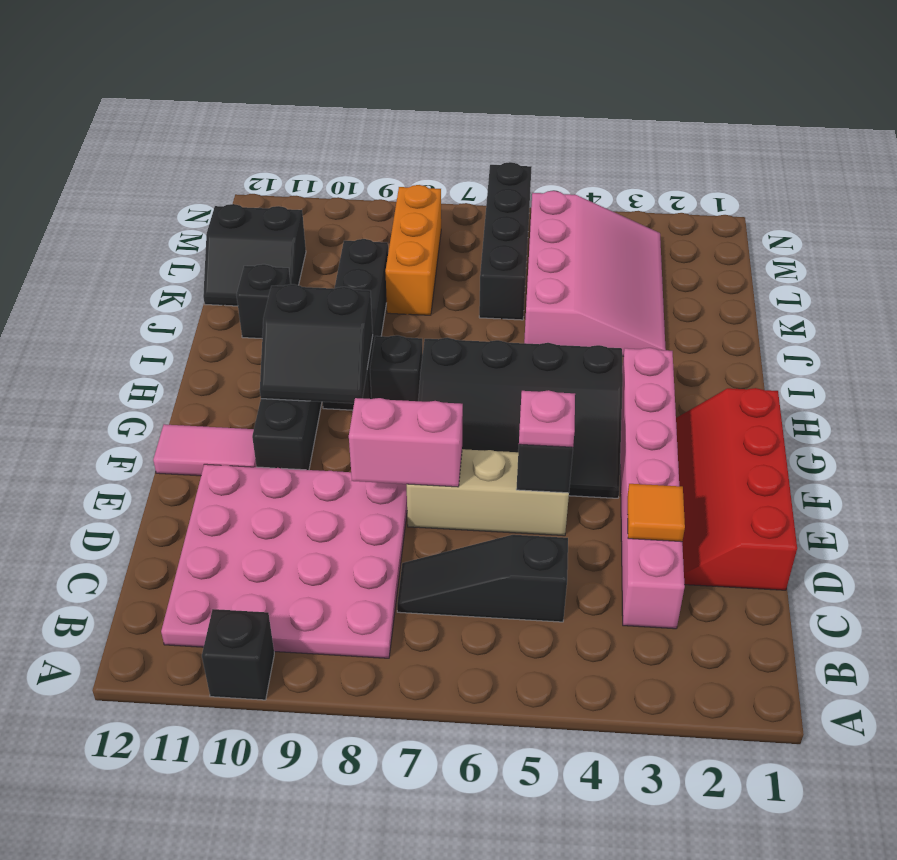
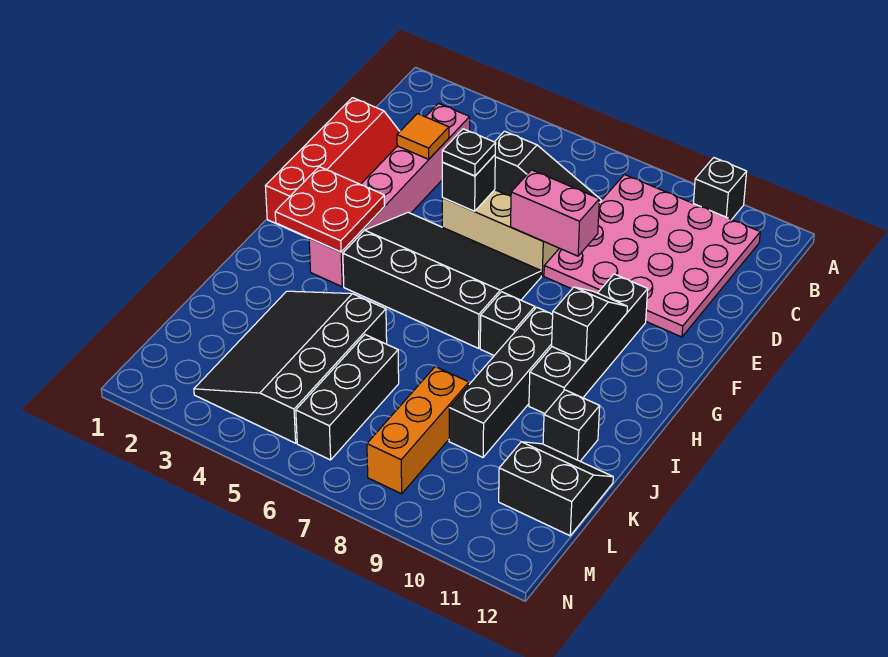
pink 1x1 plate [519,390,575,447] -> black 1x1 plate [442,129,496,176]
pink 1x2 tile [153,424,256,476] -> none
none -> red 2x2 plate [275,167,385,252]
black 2x2 slope [260,284,373,403] -> black 1x2 slope [552,287,627,362]
pink 3x4 slope [524,191,666,356] -> black 3x4 slope [194,291,387,443]
black 1x4 brick [479,162,531,320] -> black 1x3 brick [296,335,399,460]

